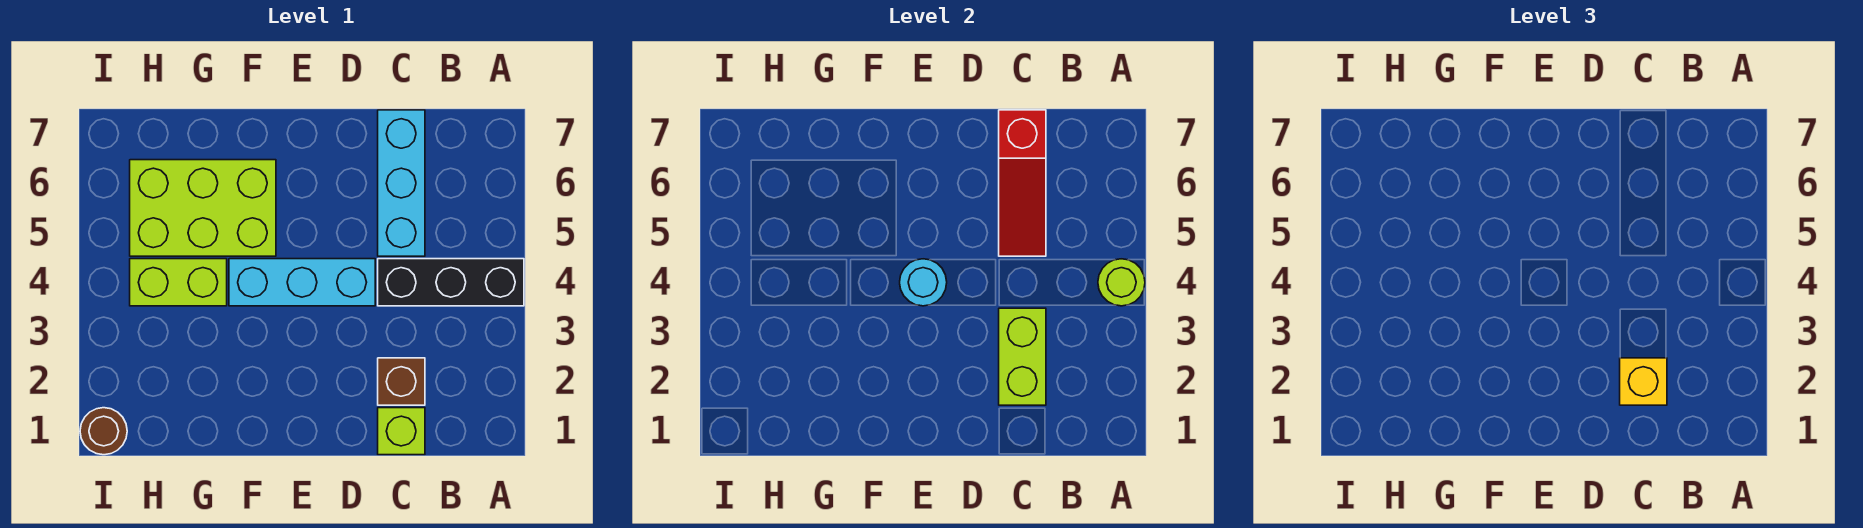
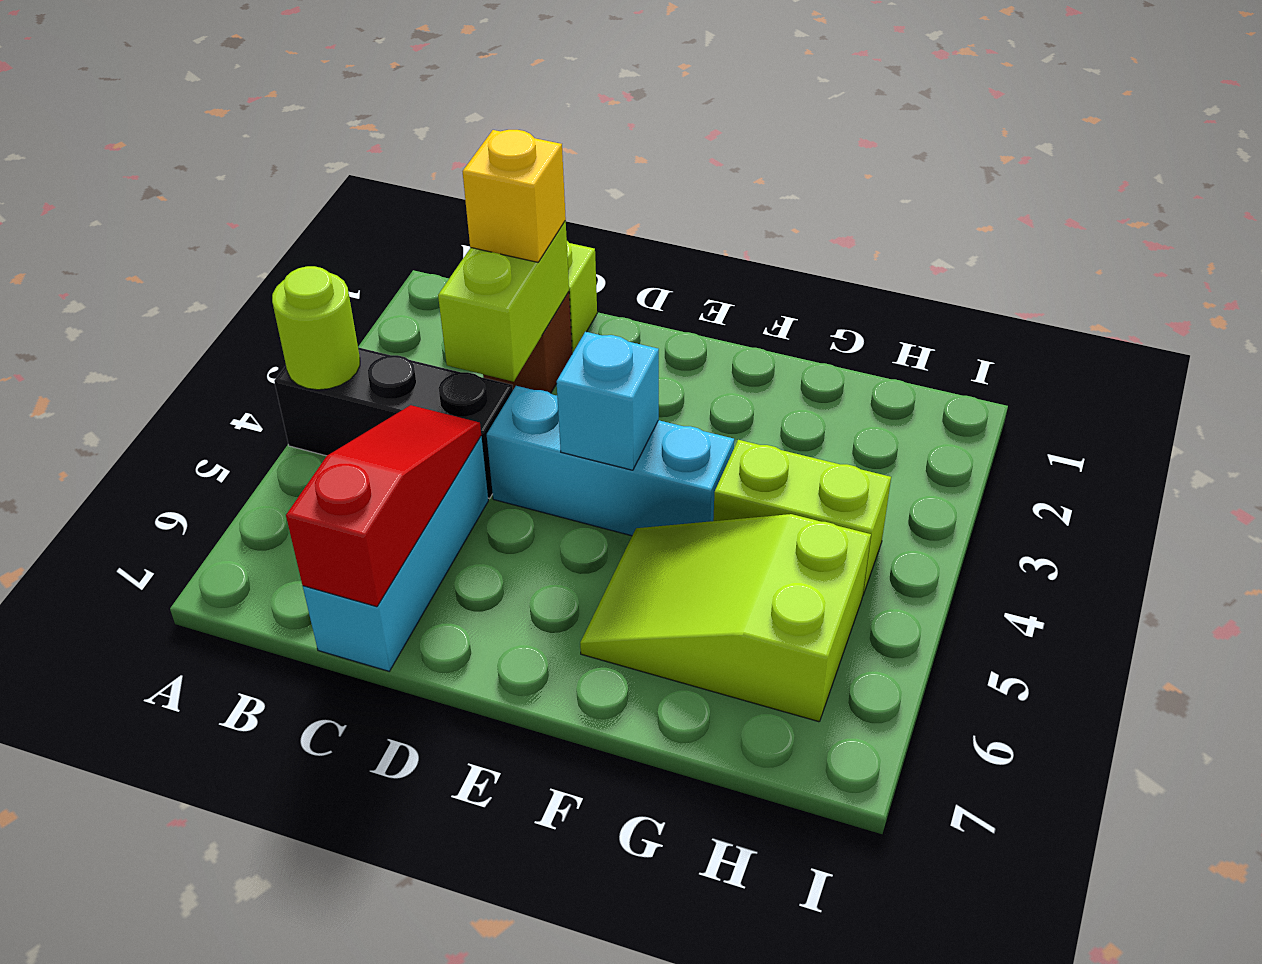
cyan 1x1 round brick [900,259,947,306] -> cyan 1x1 brick [557,332,659,470]
lime 2x3 brick [130,160,276,256] -> lime 2x3 slope [580,514,871,722]
brown 1x1 round brick [80,408,127,455] -> none

